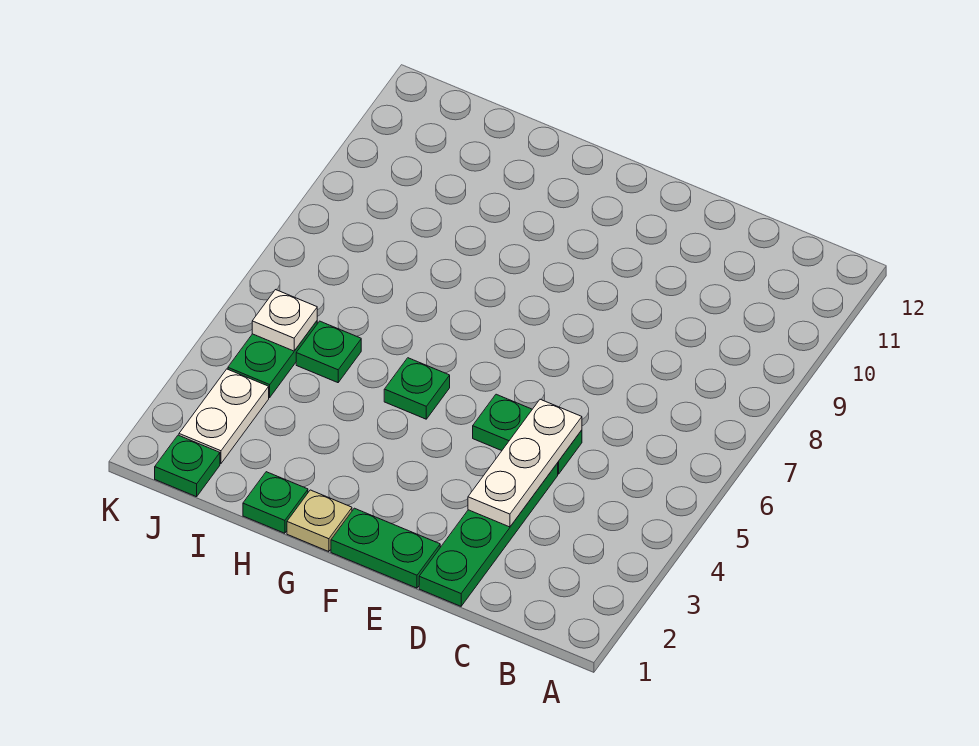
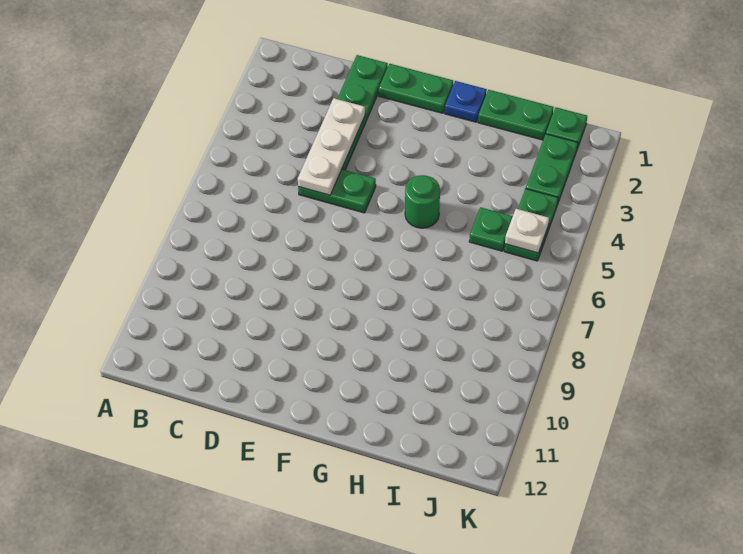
tan 1x1 plate [287,490,352,552] -> blue 1x1 plate [445,81,487,122]
green 1x1 plate [384,358,450,419] -> green 1x1 round brick [405,175,440,228]
green 1x1 plate [243,472,308,533] -> green 1x2 plate [478,90,554,140]
white 1x2 plate [179,369,269,464] -> green 1x2 plate [526,134,578,202]

